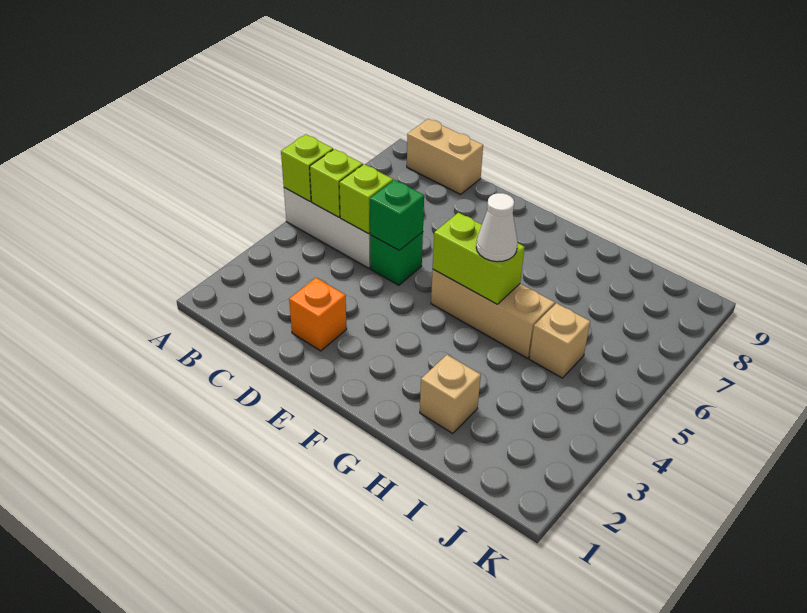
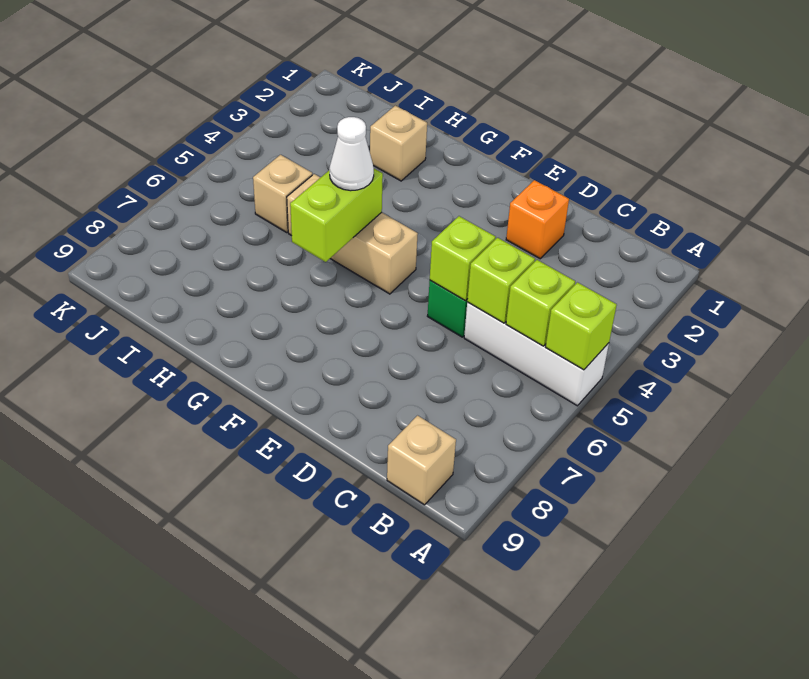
tan 1x2 brick [407,119,483,194] -> tan 1x1 brick [387,416,456,505]
green 1x1 brick [370,180,424,251] -> lime 1x1 brick [430,216,495,301]
lime 1x2 brick [433,213,525,304] -> lime 1x2 brick turned to [290,169,383,262]

